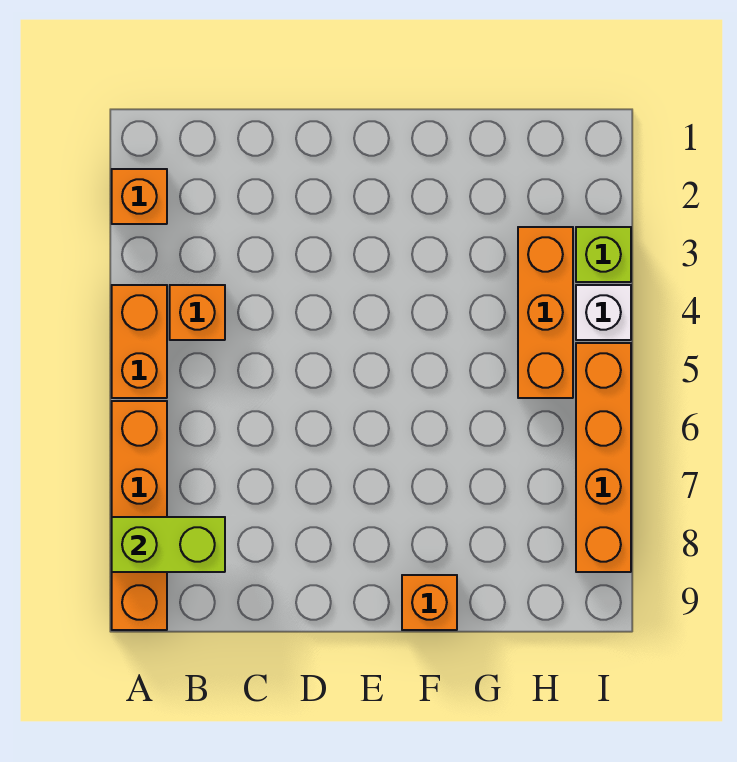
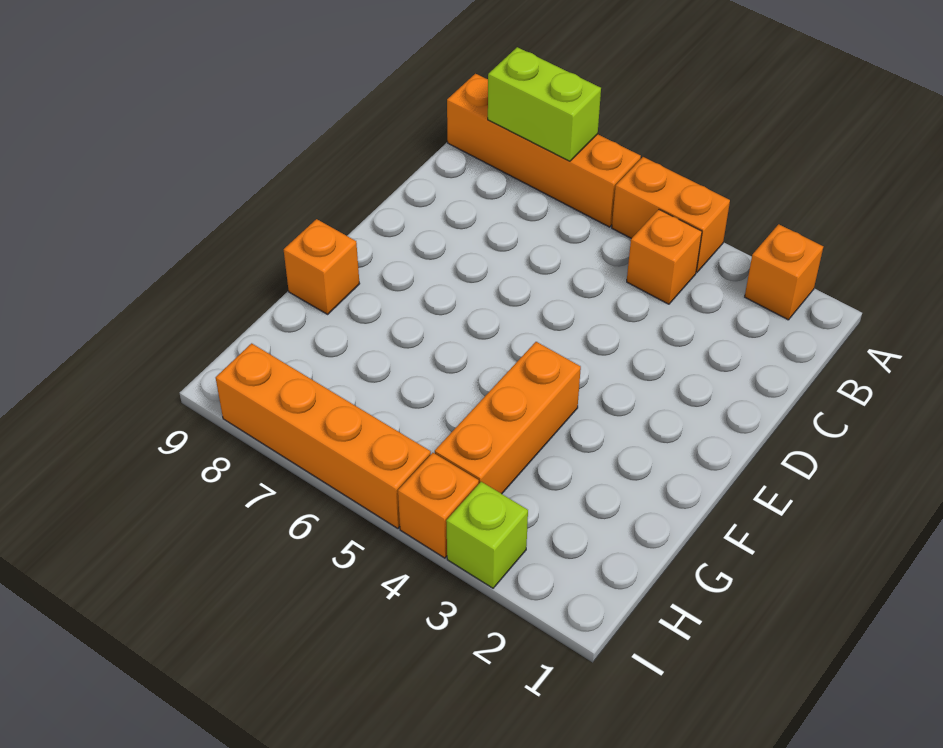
lime 1x2 brick [112,517,225,572] -> lime 1x2 brick turned to [488,47,601,161]
orange 1x3 brick [518,227,573,398] -> orange 1x3 brick turned to [435,342,581,494]
white 1x1 brick [576,285,631,340] -> orange 1x1 brick [398,453,479,558]

